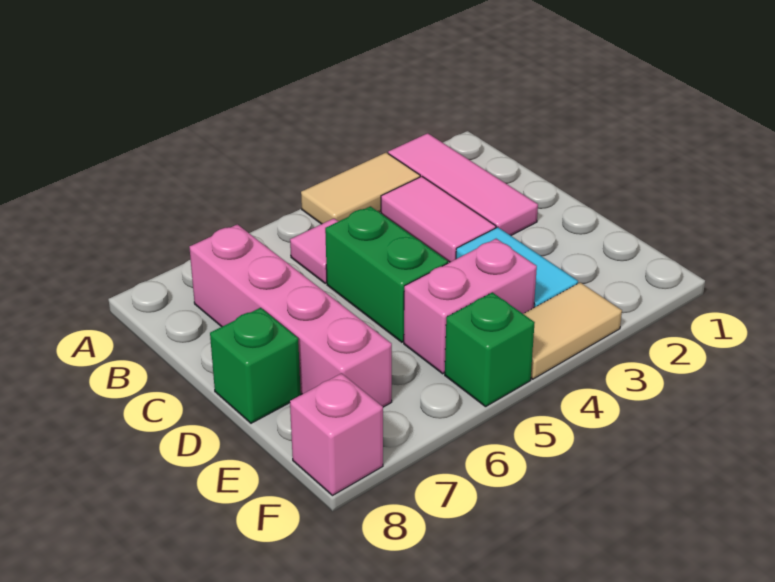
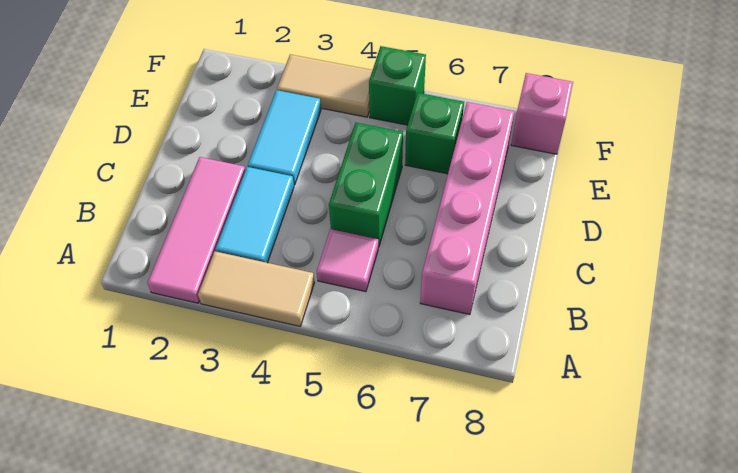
pink 1x2 tile [381,176,496,262] -> cyan 1x2 tile [215,167,294,263]
green 1x1 brick [210,308,301,423] -> green 1x1 brick moved to [405,93,464,174]
pink 1x2 brick [404,239,537,374] -> none

